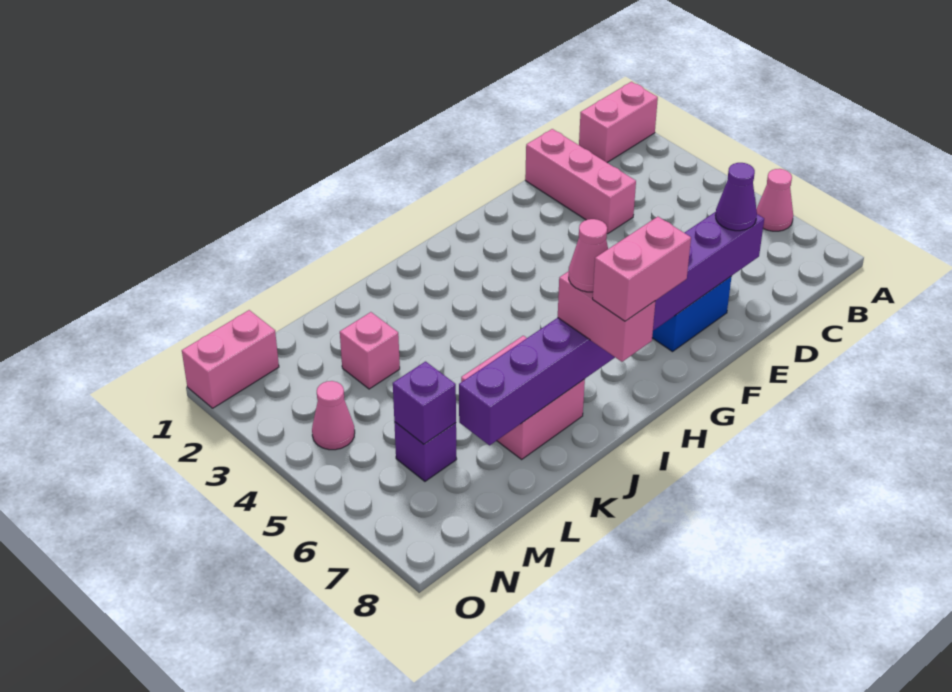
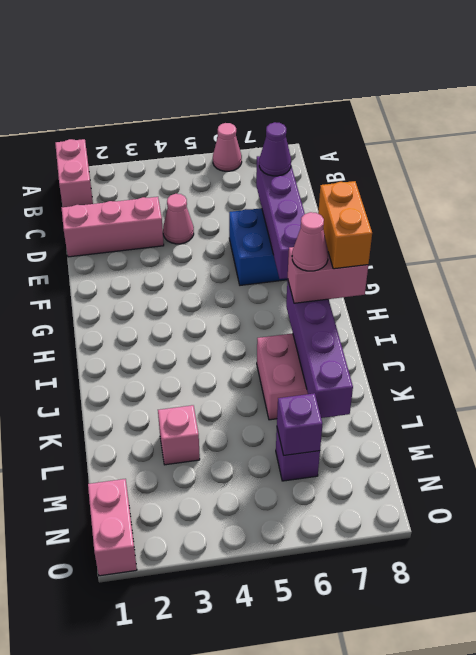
pink 1x2 brick [593,217,691,321] -> orange 1x2 brick [318,181,372,269]
pink 1x1 cone [312,381,355,450] -> pink 1x1 cone moved to [163,194,194,244]

